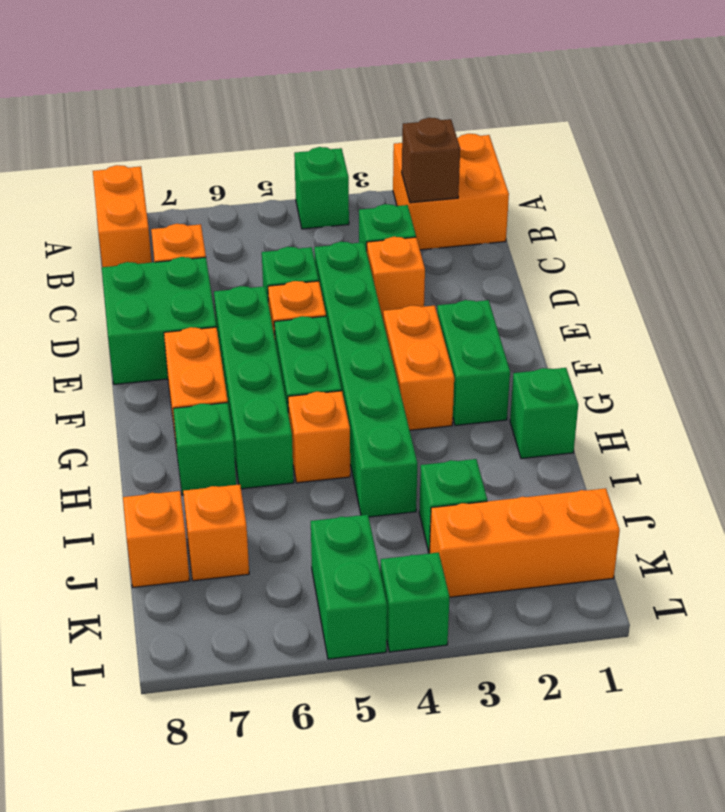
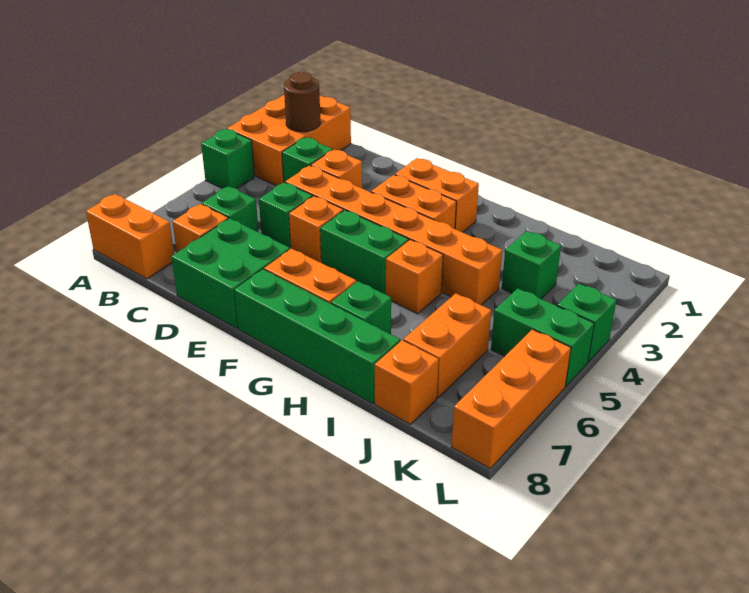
orange 2x2 brick [393,134,509,250] -> orange 2x3 brick [227,95,351,186]
brown 1x1 brick [402,118,460,203] -> brown 1x1 round brick [284,72,321,132]
green 1x6 brick [314,242,417,517] -> orange 1x6 brick [285,165,502,305]
green 1x4 brick [214,286,294,489] -> green 1x4 brick moved to [234,269,400,404]
green 1x2 brick [437,300,510,425] -> orange 1x2 brick [395,158,479,232]
green 1x1 brick [510,368,578,459] -> green 1x1 brick moved to [202,186,259,232]
orange 1x1 brick [183,484,249,581] -> orange 1x2 brick [403,293,491,398]
orange 1x3 brick [430,488,620,597] -> orange 1x3 brick moved to [452,329,571,468]

